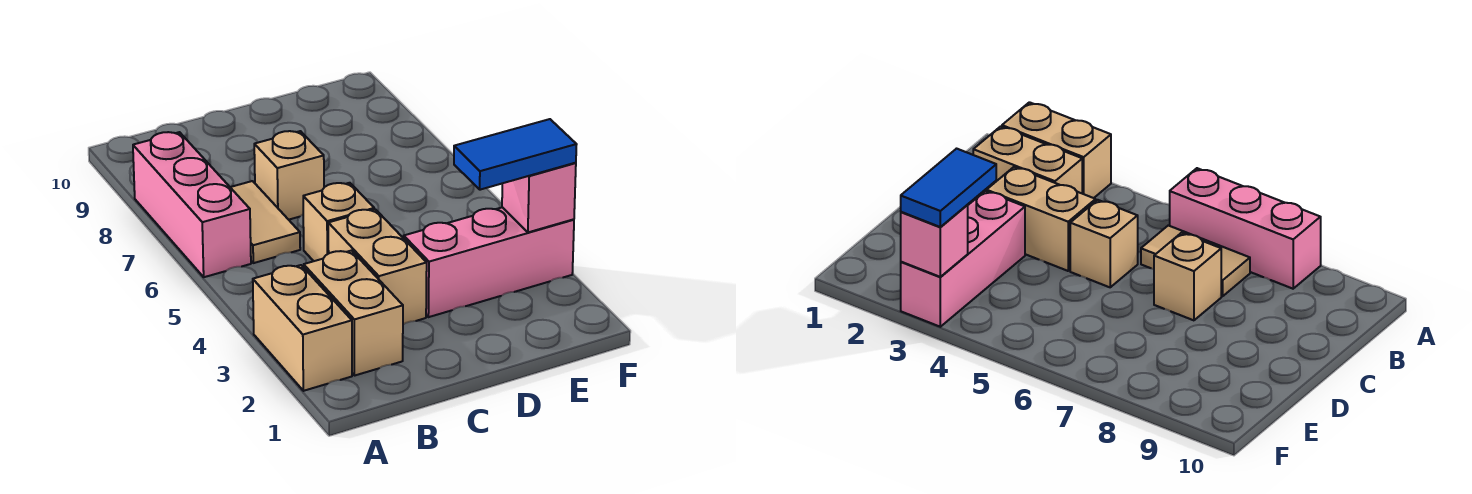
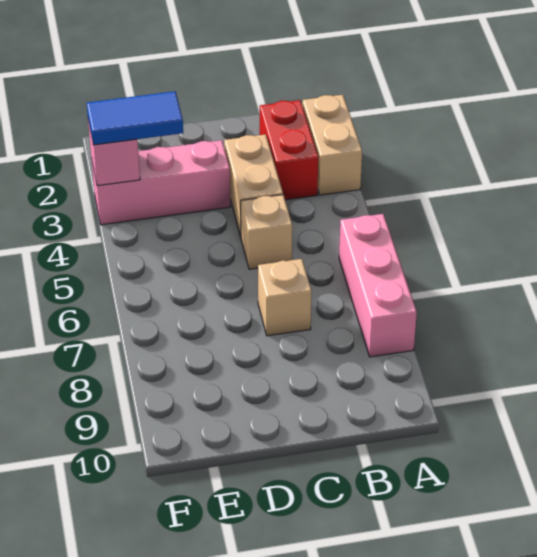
tan 1x2 brick [304,251,403,375] -> red 1x2 brick [260,100,318,200]
tan 1x2 tile [230,181,300,263] -> none

